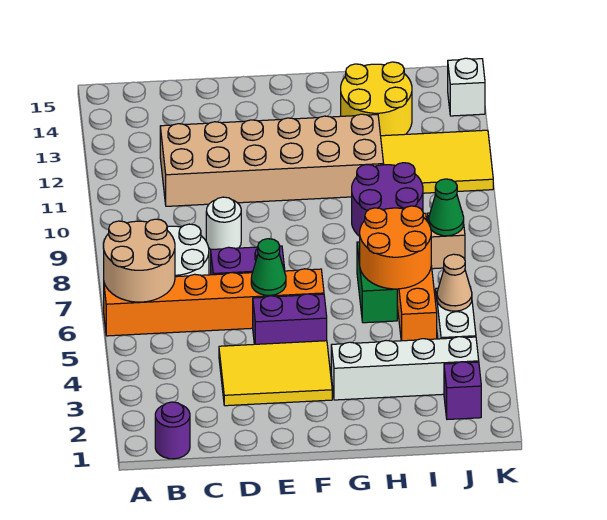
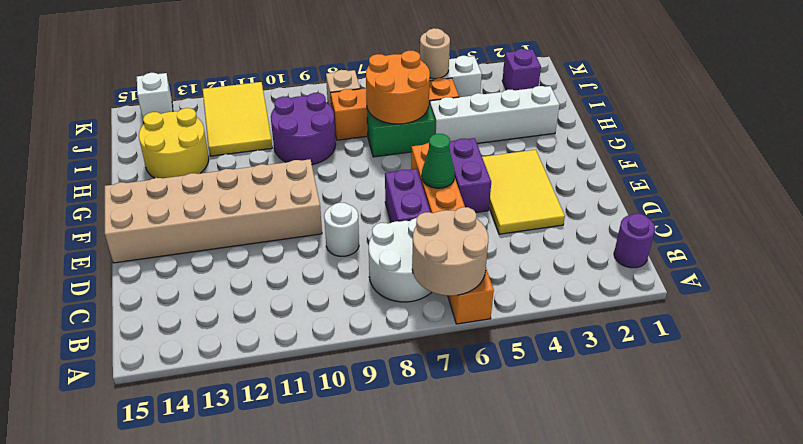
tan 2x6 brick [160,114,384,206] -> tan 2x6 brick turned to [105,159,322,263]
white 1x4 brick [331,337,479,400] -> white 1x4 brick turned to [430,86,559,143]
tan 1x1 cone [437,254,472,311] -> tan 1x1 round brick [420,28,450,79]
green 1x1 cone [429,179,464,236] -> none

